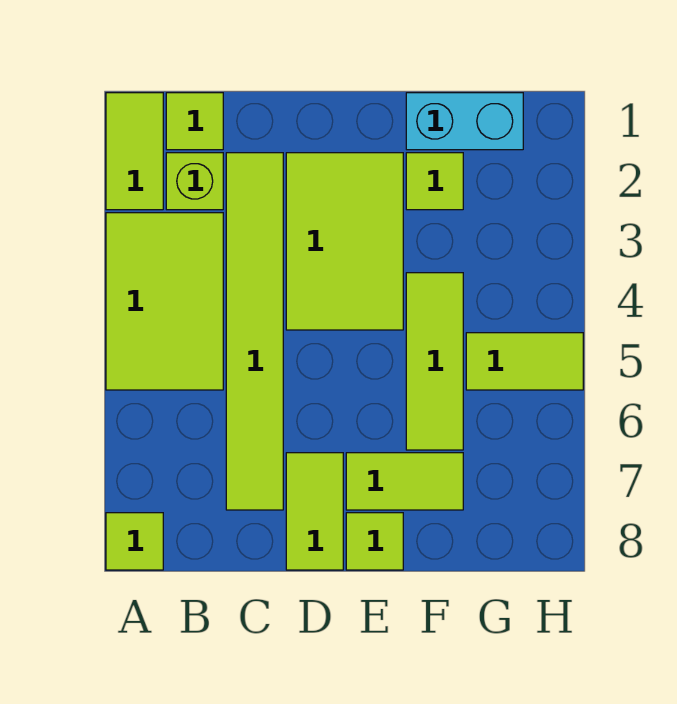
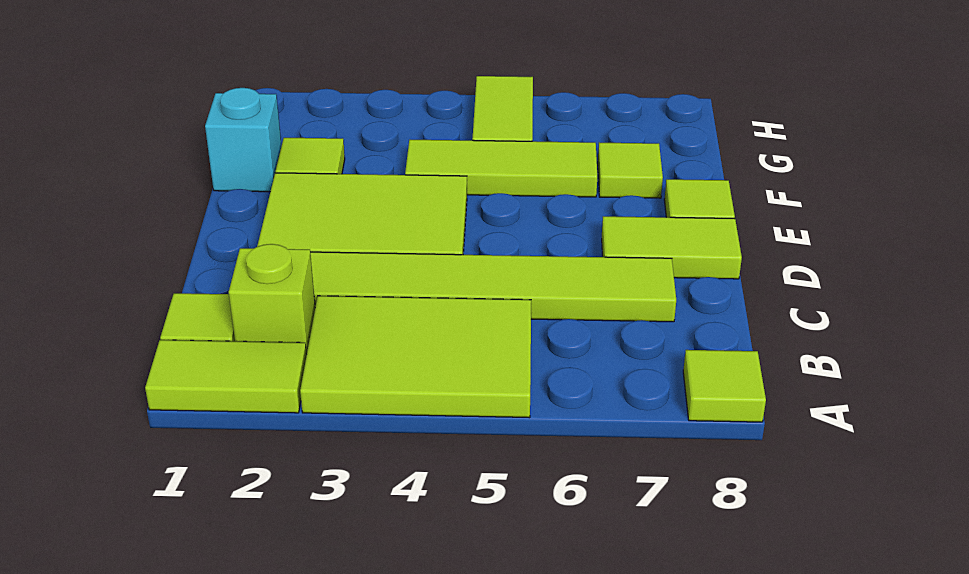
lime 1x2 tile [346,453,463,510] -> lime 1x1 tile [598,142,663,198]
cyan 1x2 brick [406,93,523,150] -> cyan 1x1 brick [205,88,281,192]

